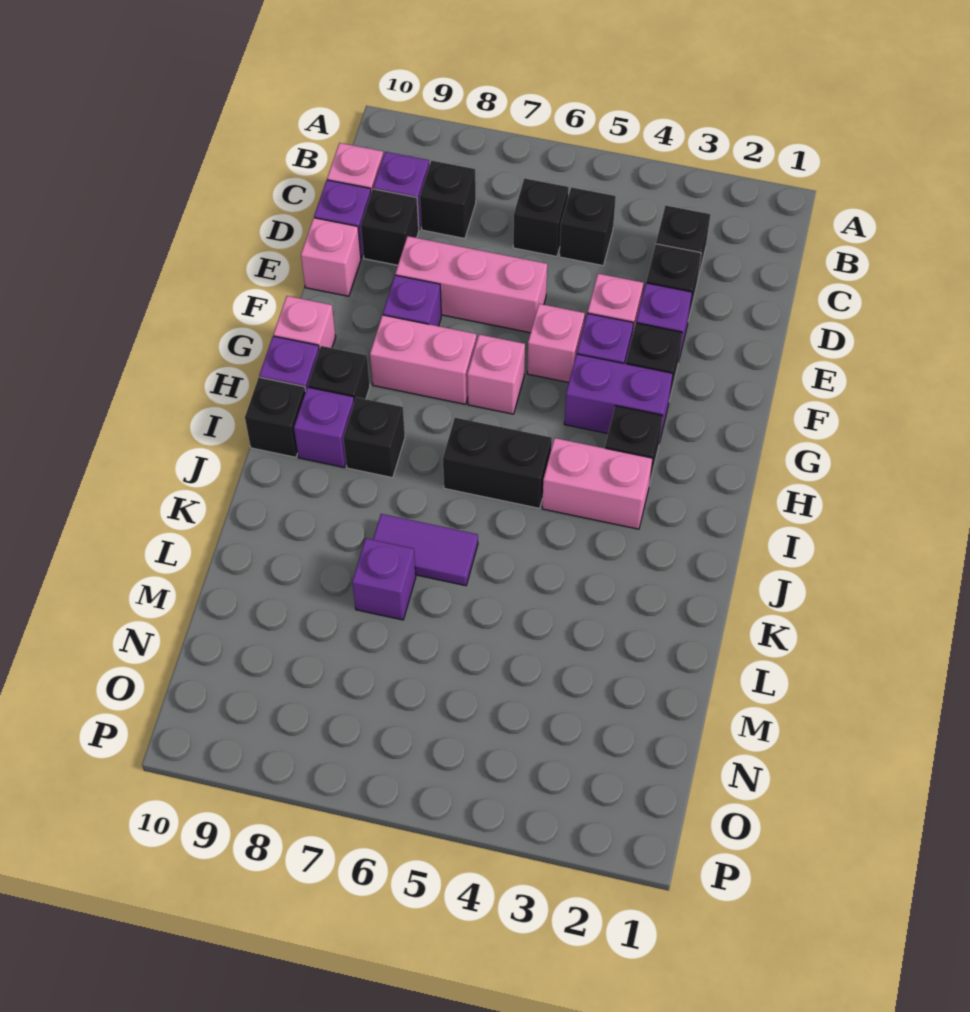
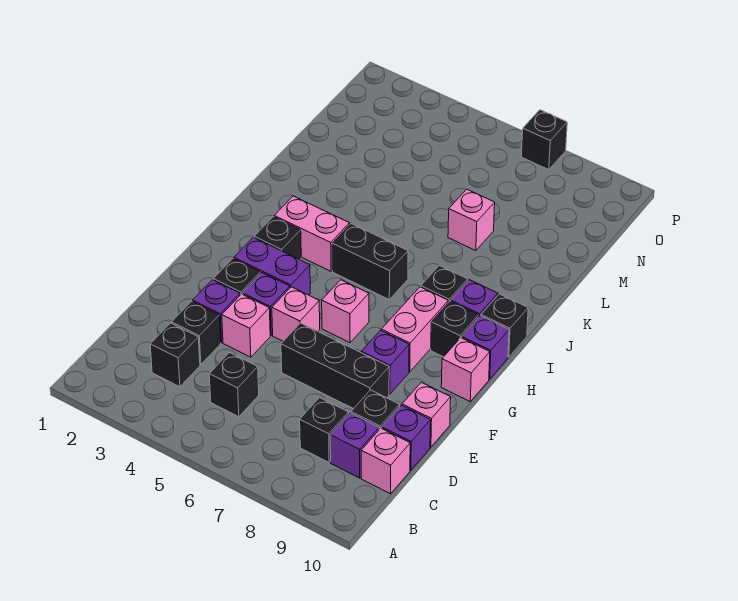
black 1x1 brick [513,178,569,256] -> black 1x1 brick moved to [521,110,567,170]
pink 1x3 brick [395,236,547,333] -> black 1x3 brick [281,323,389,409]
pink 1x2 brick [370,315,477,404] -> pink 1x2 brick turned to [381,287,448,372]
purple 1x2 tile [373,514,478,586] -> none
purple 1x1 brick [352,538,416,620] -> pink 1x1 brick [448,189,495,251]

